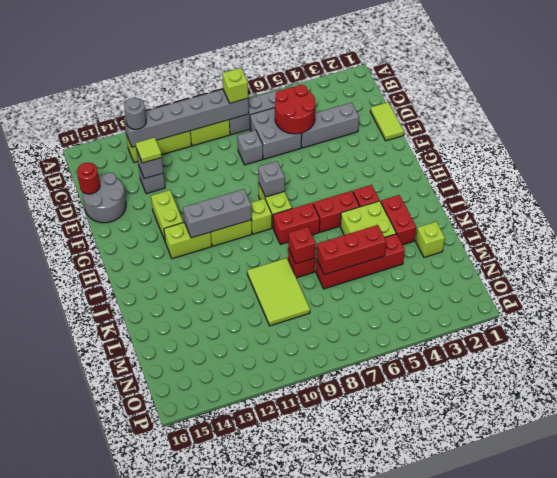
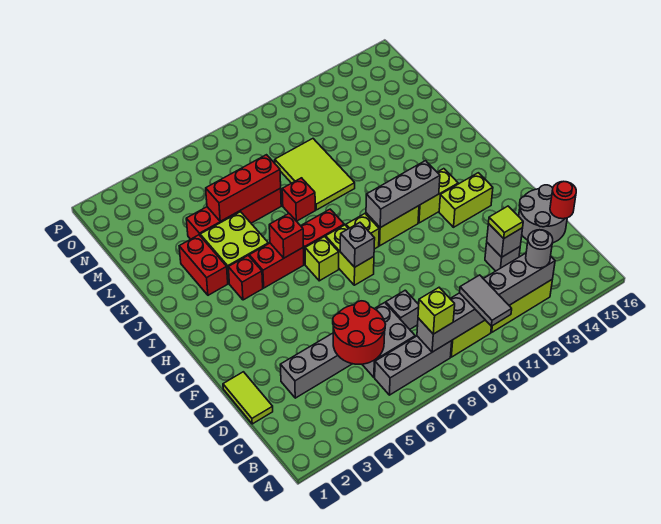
none -> grey 1x2 tile [460,275,512,326]
lime 1x2 brick [151,190,183,240] -> lime 1x2 brick turned to [439,173,493,227]
red 1x1 brick [288,227,316,264] -> red 1x1 brick moved to [269,214,303,258]
lime 1x1 brick [416,222,445,257] -> lime 1x1 brick moved to [305,237,339,281]

